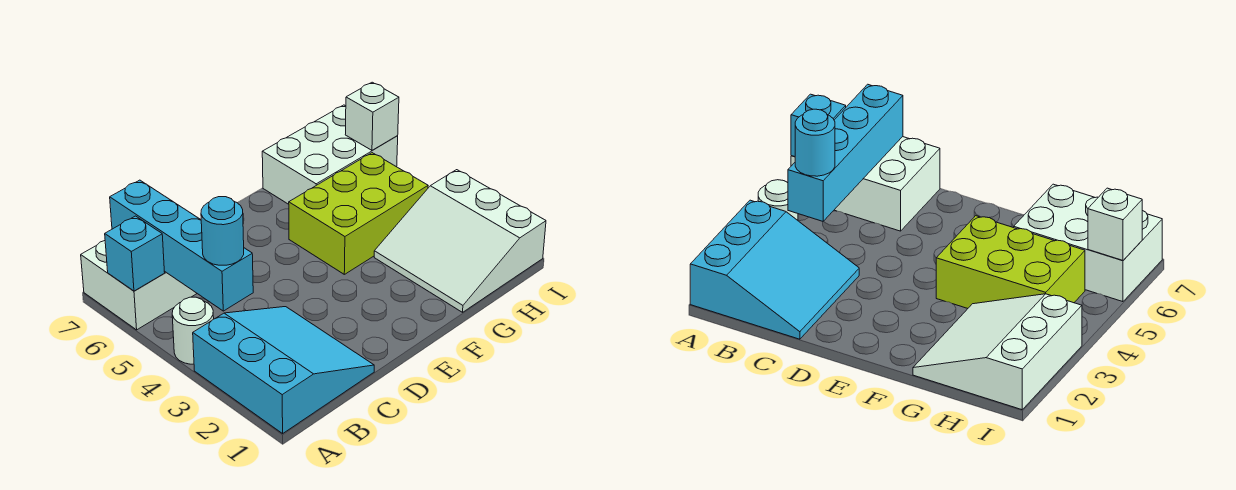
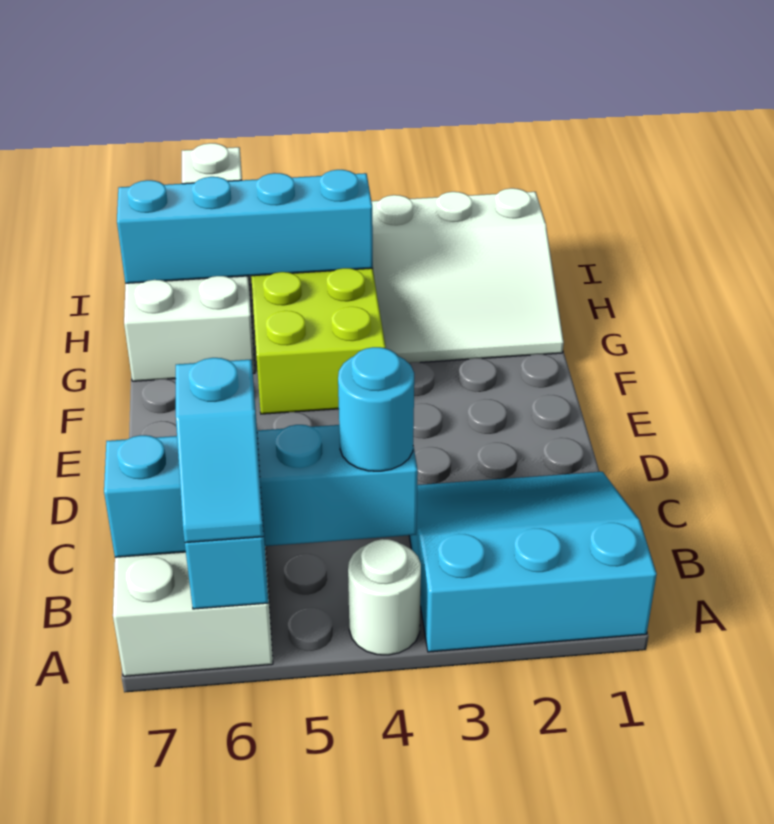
none -> cyan 1x2 slope [176,358,263,543]
none -> cyan 1x4 brick [117,170,373,283]

